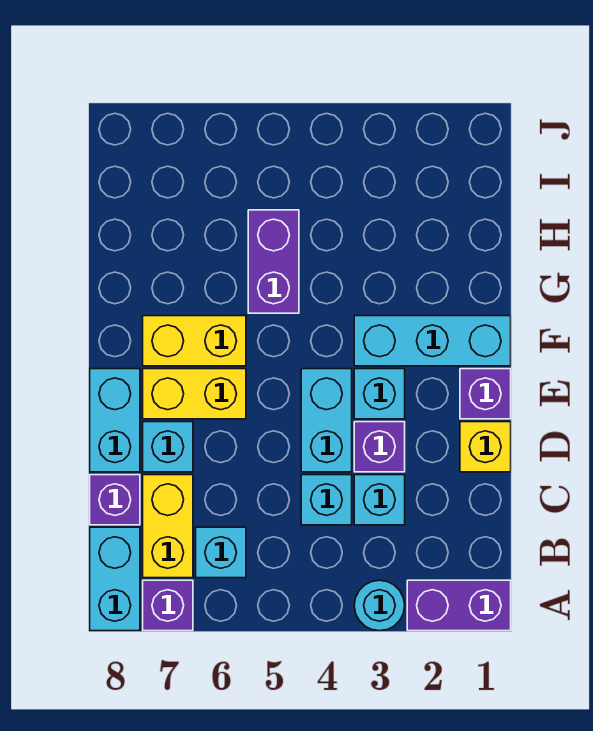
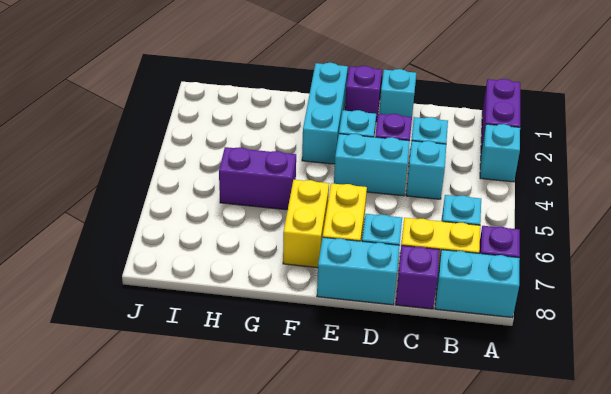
cyan 1x1 round brick [354,580,405,631] -> cyan 1x1 brick [480,124,520,182]
yellow 1x1 brick [460,422,511,472] -> cyan 1x1 brick [379,69,416,117]

